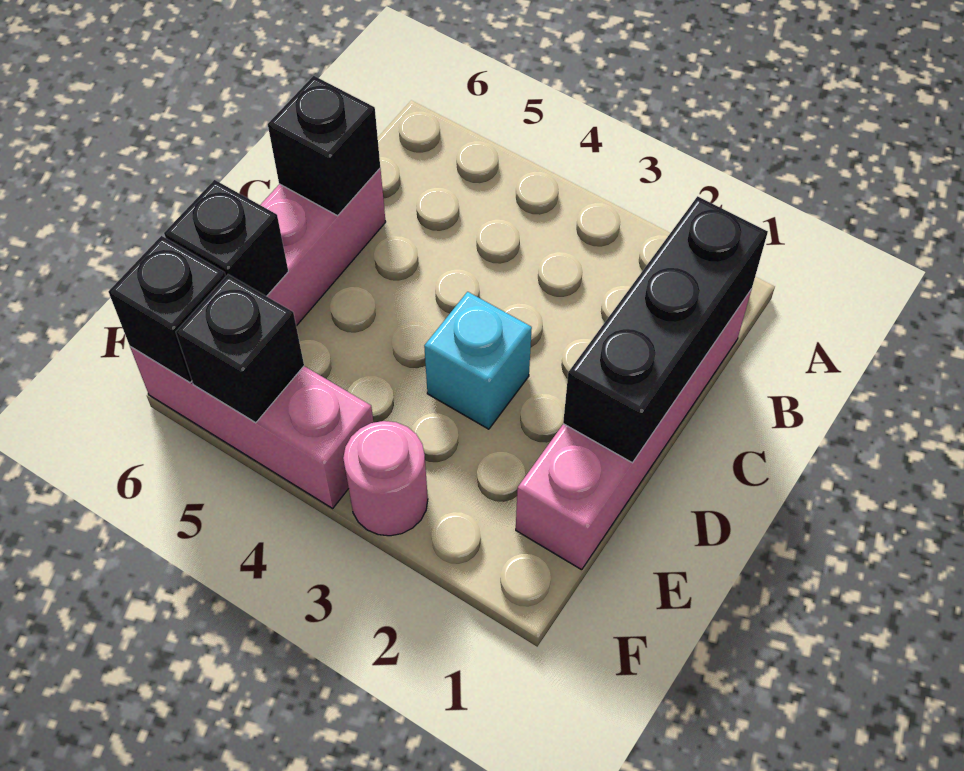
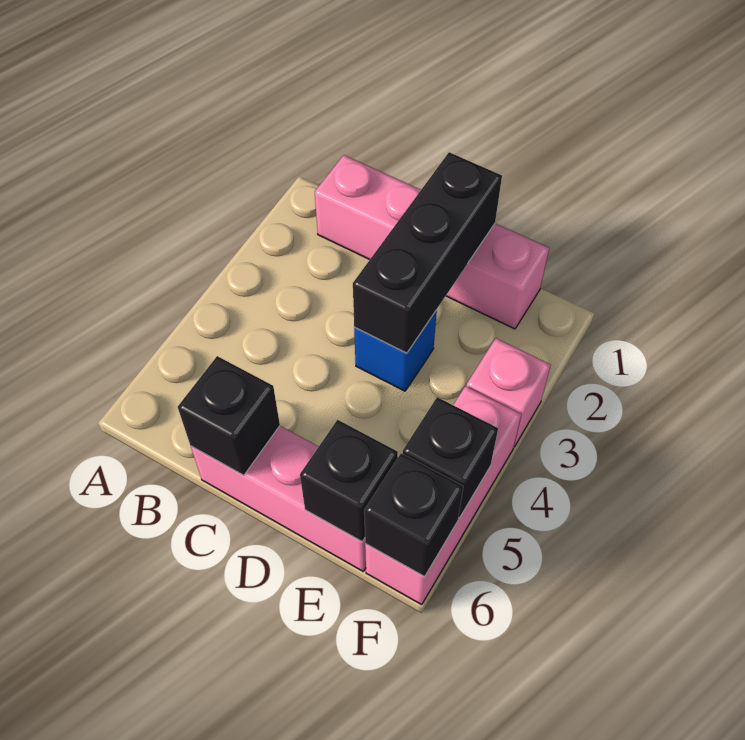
black 1x3 brick [563,196,768,463] -> black 1x3 brick turned to [353,152,502,353]
cyan 1x1 brick [424,292,532,429] -> blue 1x1 brick [354,310,437,391]
pink 1x1 round brick [343,421,428,536] -> pink 1x1 brick [466,338,551,447]

